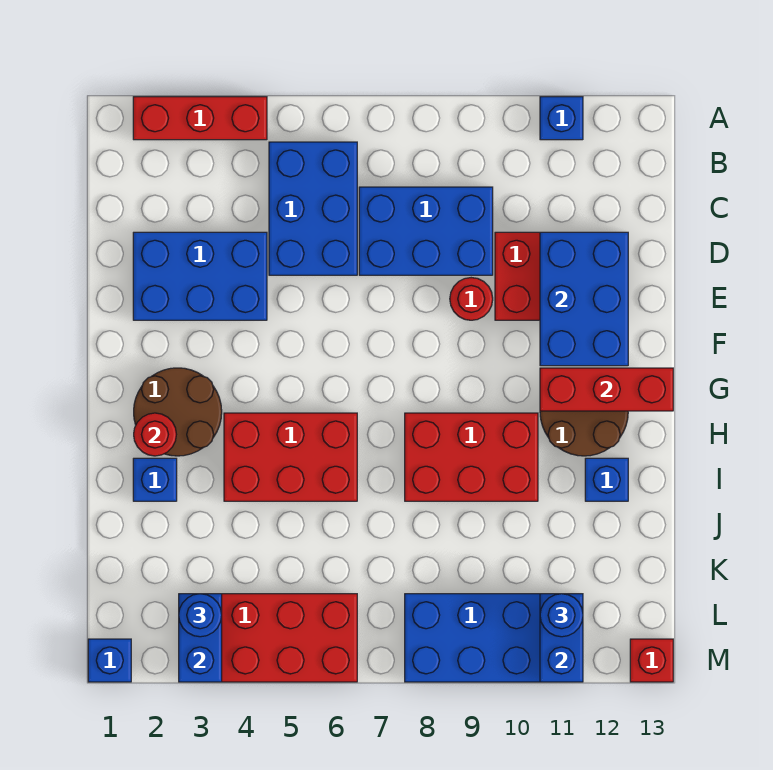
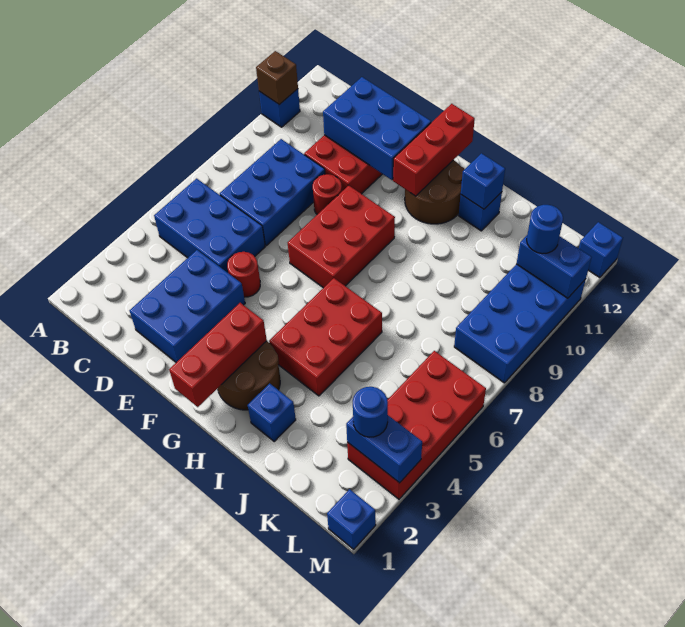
red 1x3 brick [133,97,267,140] -> red 1x3 brick moved to [169,303,267,407]
none -> brown 1x1 brick [256,51,298,105]
red 1x1 round brick [134,413,176,456] -> red 1x1 round brick moved to [227,252,260,297]
red 2x3 brick [405,413,538,501] -> red 2x3 brick moved to [288,186,395,288]
none -> blue 1x1 brick [461,153,505,209]
red 1x1 brick [630,639,673,682] -> blue 1x1 brick [579,222,623,278]

